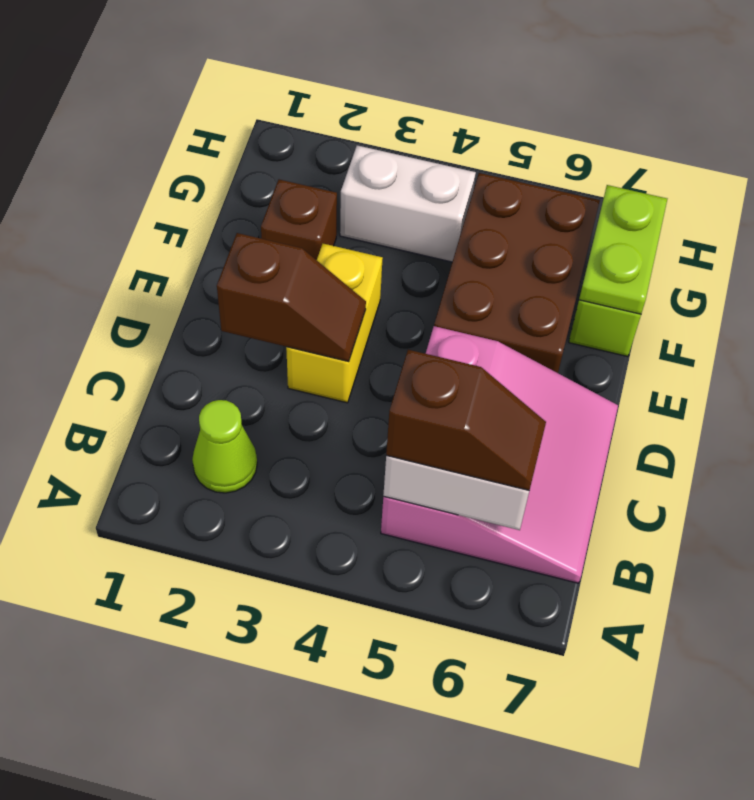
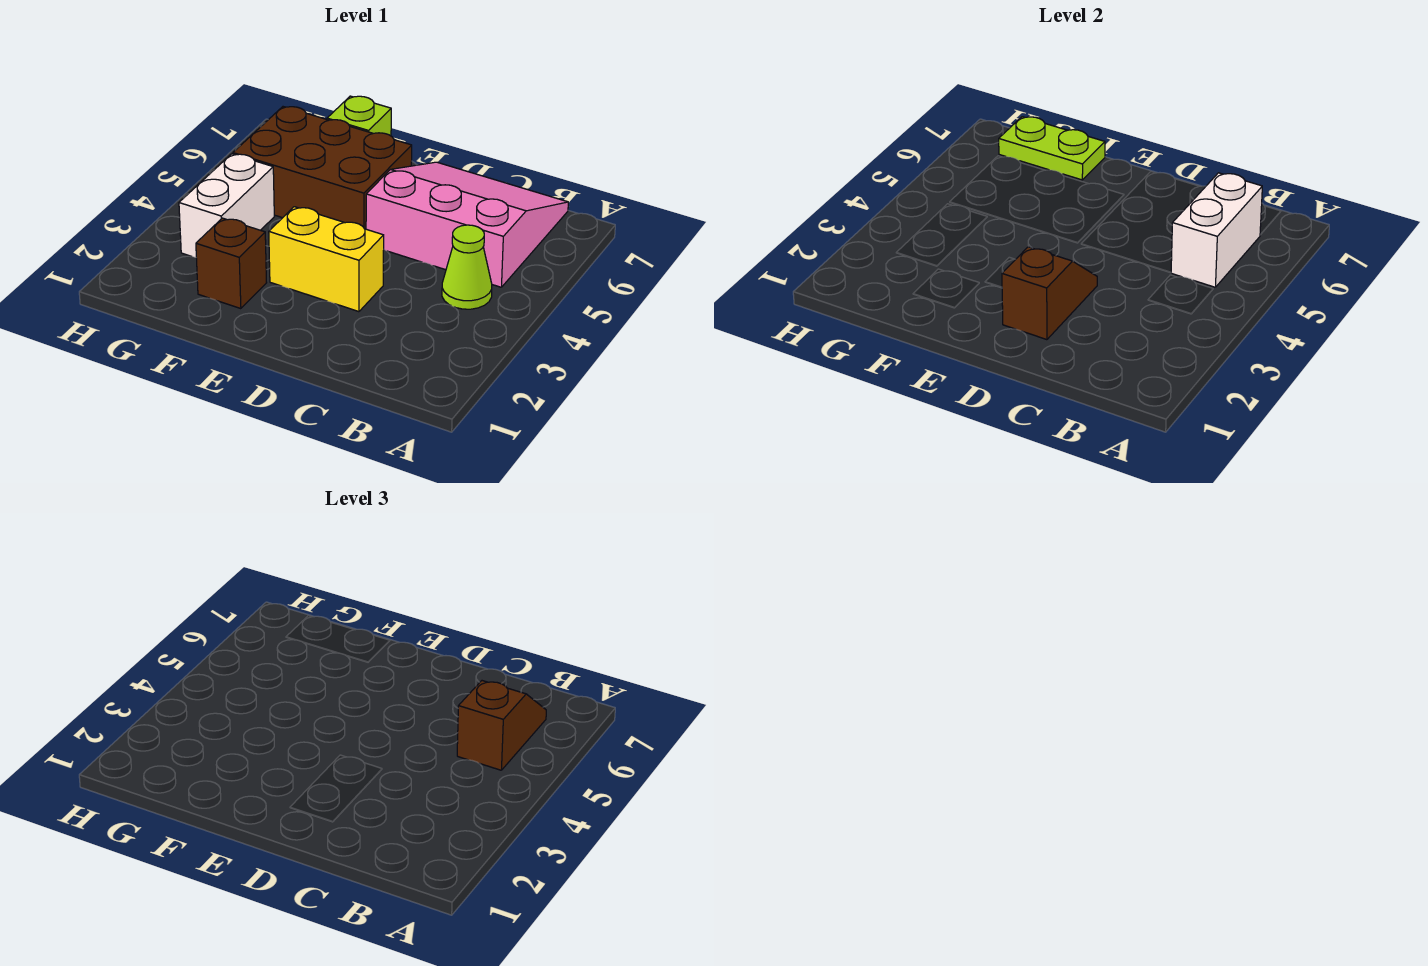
lime 1x1 cone [192,400,257,493] -> lime 1x1 cone moved to [442,225,492,309]

